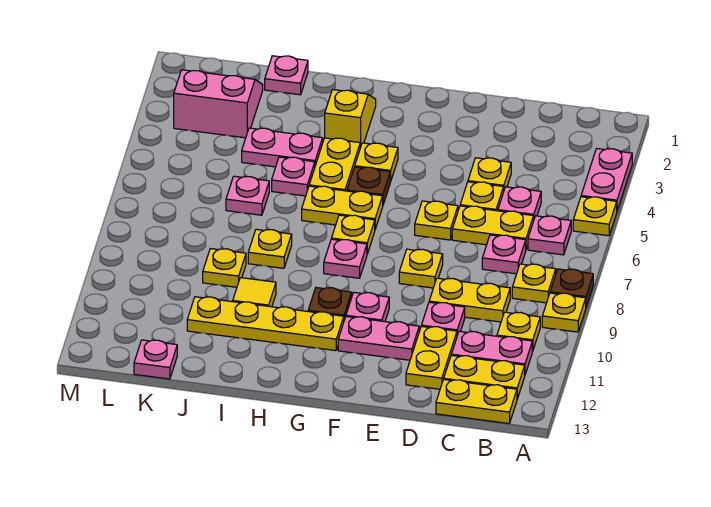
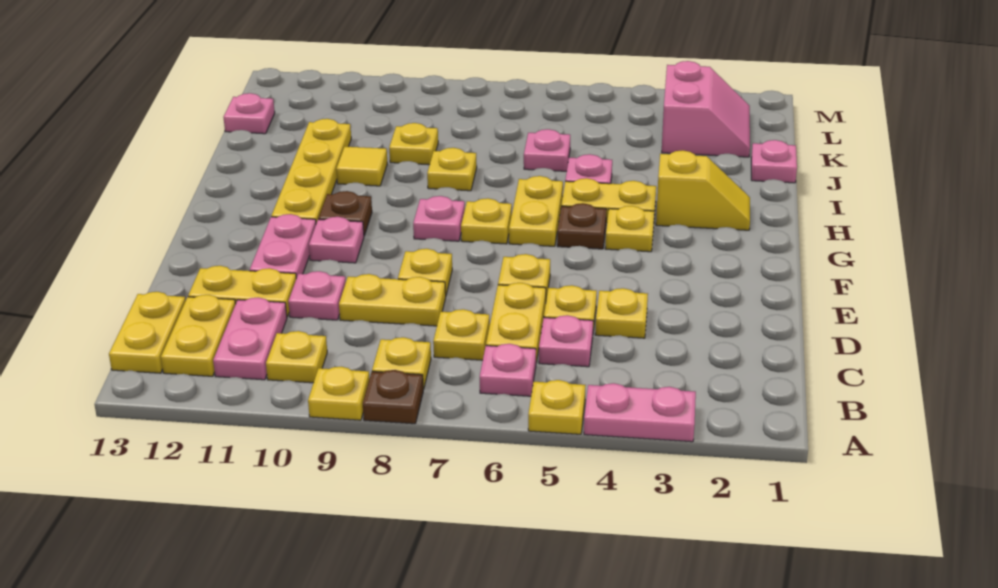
pink 1x1 plate [482,235,526,274] -> yellow 1x1 plate [433,309,490,360]
yellow 1x2 plate [429,278,510,322] -> yellow 1x2 plate turned to [339,274,446,326]
pink 1x2 plate [242,128,323,167] -> none

